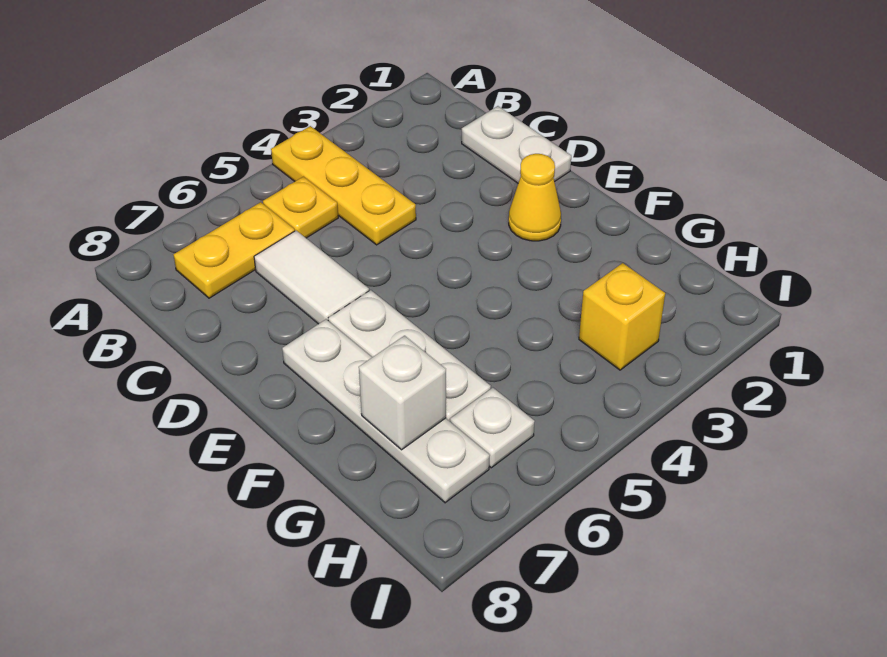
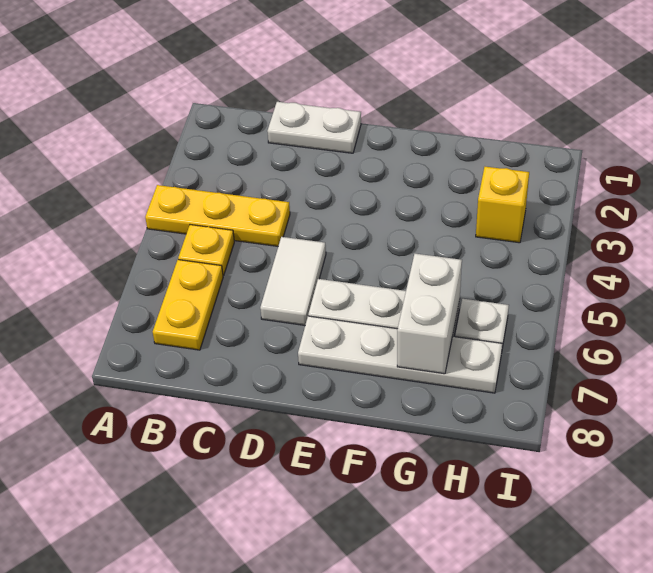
white 1x2 tile [254,231,369,324] -> white 1x2 tile turned to [260,237,326,325]
yellow 1x1 cone [509,154,561,241] -> none
white 1x1 brick [359,336,446,450] -> white 1x2 brick [397,254,462,374]

